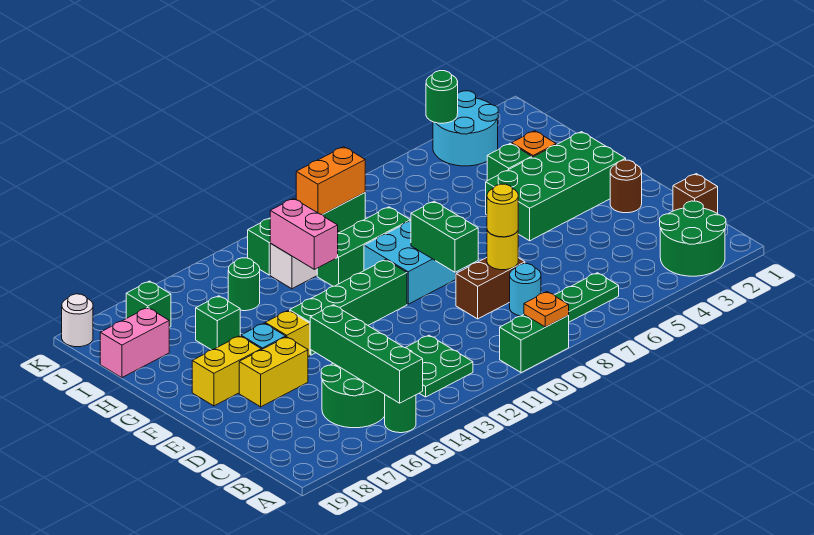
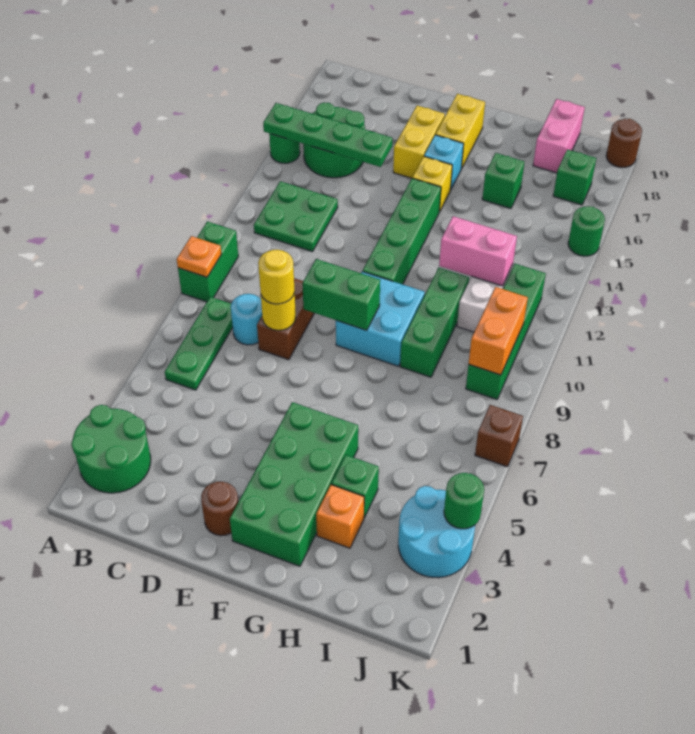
green 1x4 brick [310,305,423,403] -> green 1x4 plate [263,103,392,167]
brown 1x1 brick [673,174,718,214] -> brown 1x1 brick moved to [475,405,523,467]
green 1x1 round brick [228,258,260,311] -> green 1x1 round brick moved to [568,206,605,256]
white 1x1 round brick [62,294,93,347] -> brown 1x1 round brick [606,118,642,167]

